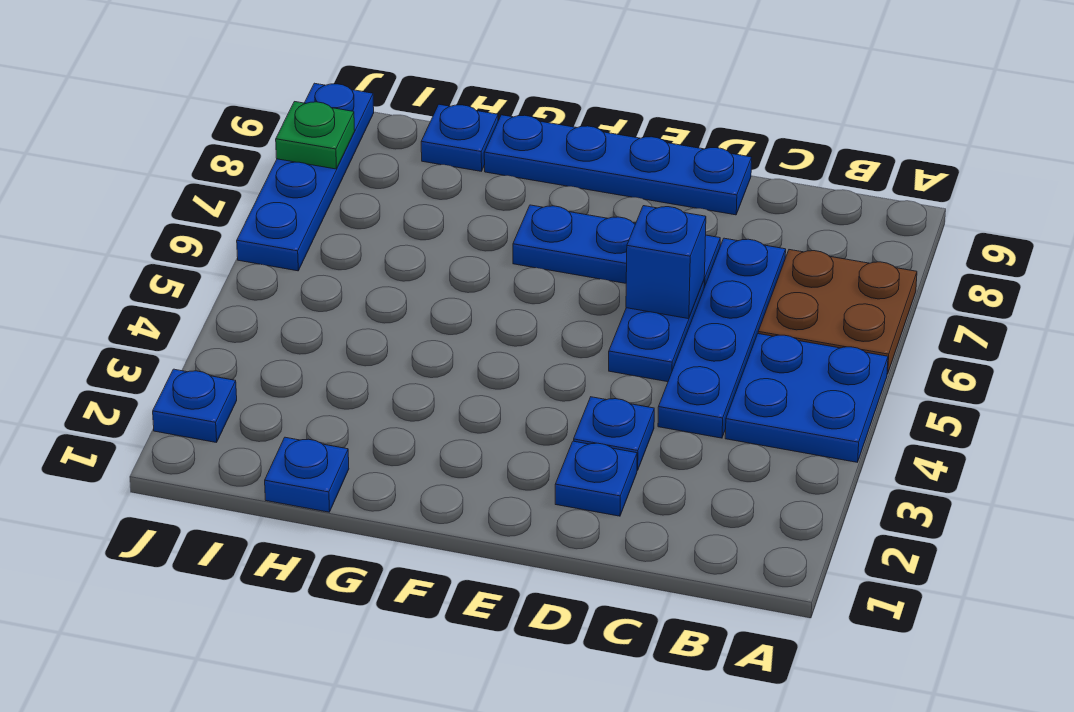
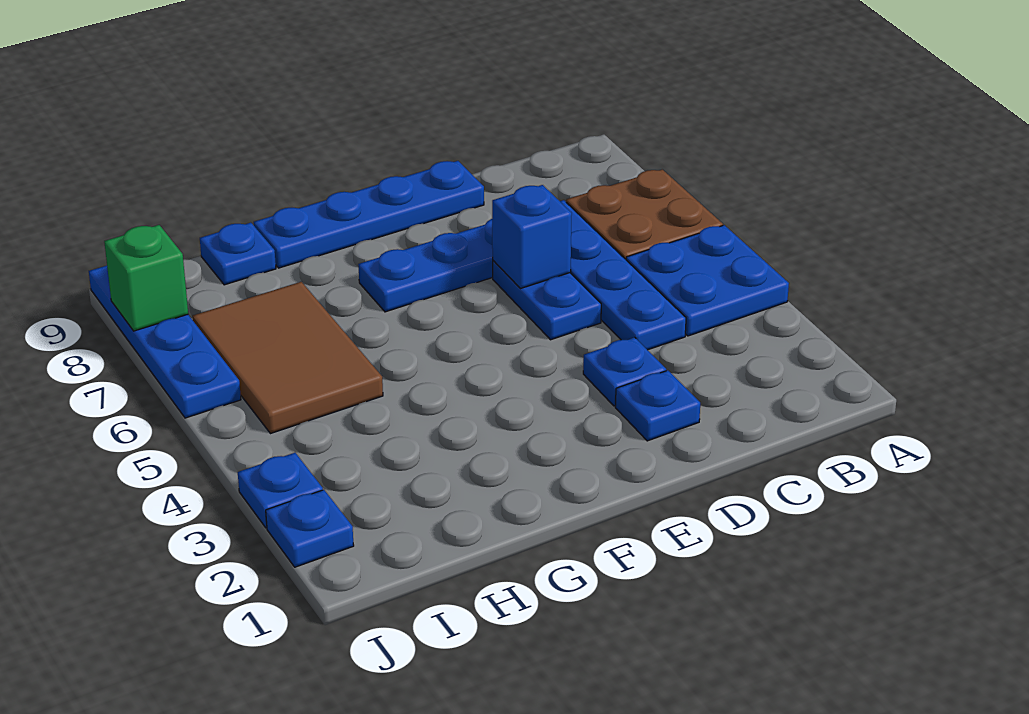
blue 1x1 plate [265,437,349,512] -> blue 1x1 plate moved to [238,453,323,528]
none -> brown 2x3 tile [192,282,383,434]
green 1x1 plate [276,102,355,169] -> green 1x1 brick [104,225,188,331]

